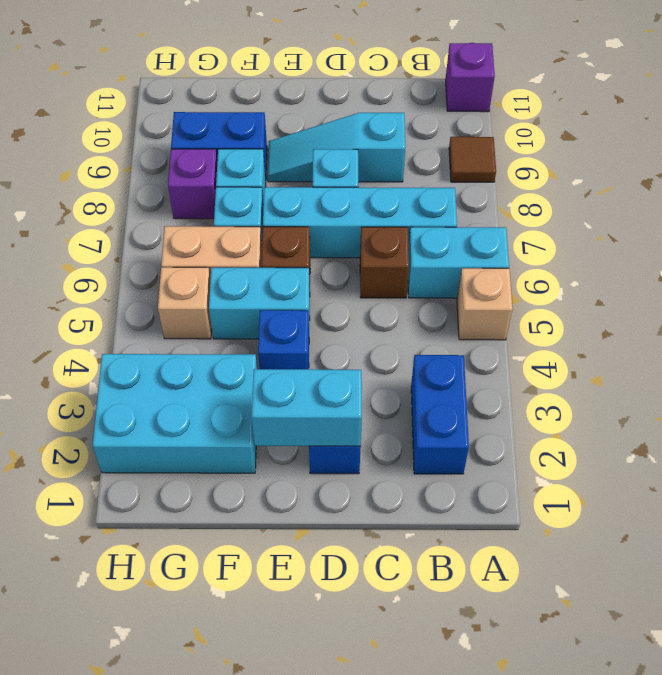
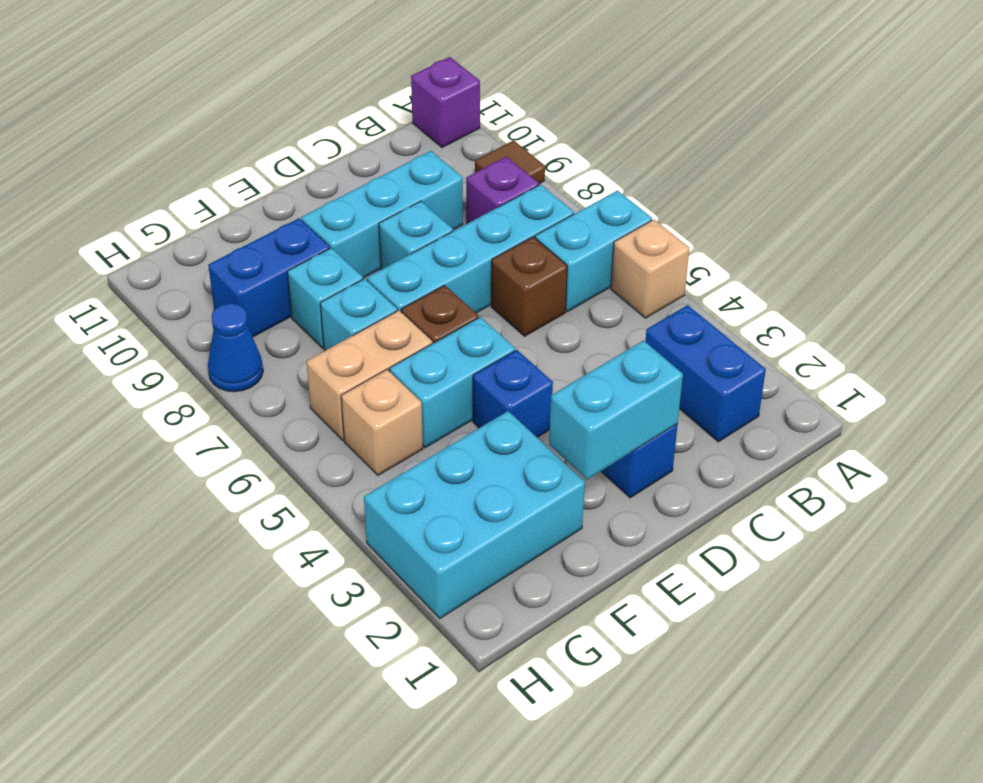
cyan 1x3 slope [268,113,405,182] -> cyan 1x3 brick [301,151,463,278]
purple 1x1 brick [168,149,217,219] -> purple 1x1 brick moved to [466,156,539,224]
none -> blue 1x1 cone [208,303,263,392]

